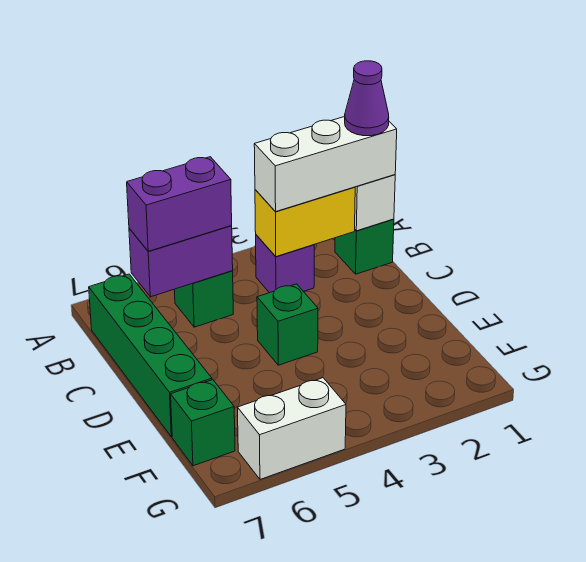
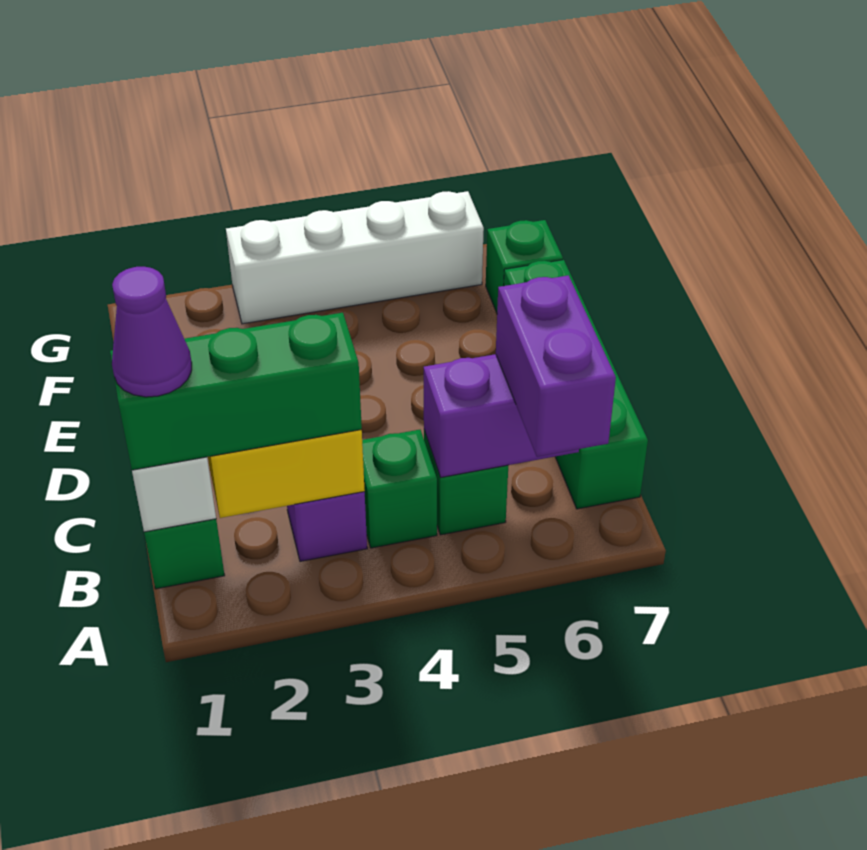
white 1x3 brick [254,117,397,212] -> green 1x3 brick [110,313,362,470]
purple 1x2 brick [127,157,232,251] -> purple 1x2 brick turned to [496,275,616,457]
green 1x1 brick [257,284,318,365] -> green 1x1 brick moved to [362,430,437,548]
white 1x2 brick [237,378,346,479] -> white 1x4 brick [226,191,484,324]

